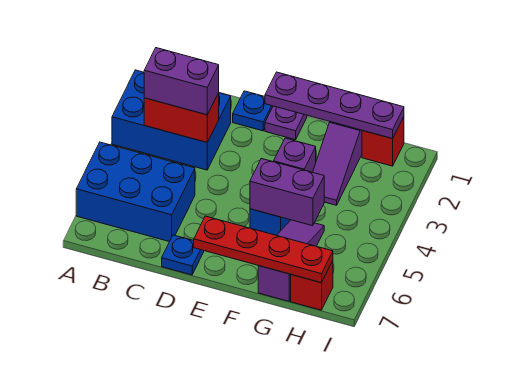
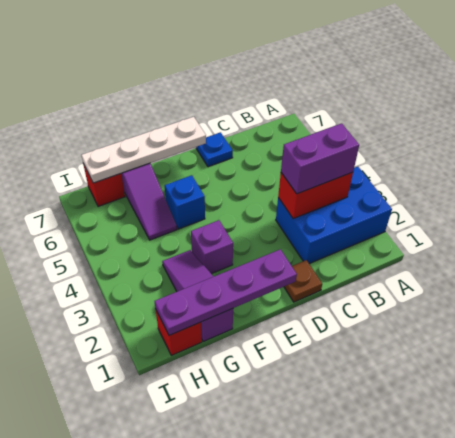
blue 2x3 brick [76,142,195,242] -> none
blue 1x1 plate [233,91,273,131] -> brown 1x1 plate [284,260,322,302]
purple 1x1 plate [265,106,307,140] -> none
red 1x4 plate [194,216,333,283] -> white 1x4 plate [81,117,206,183]
purple 1x2 brick [250,159,324,226] -> none

